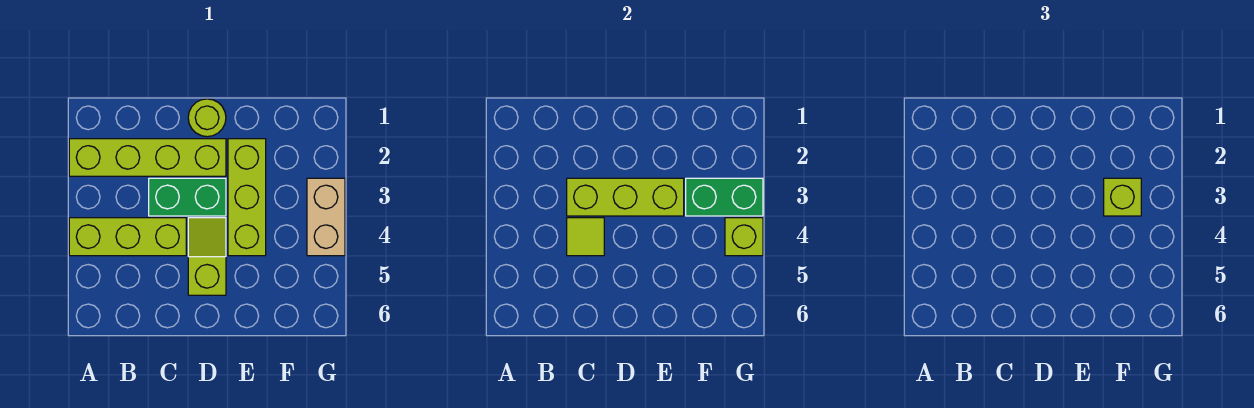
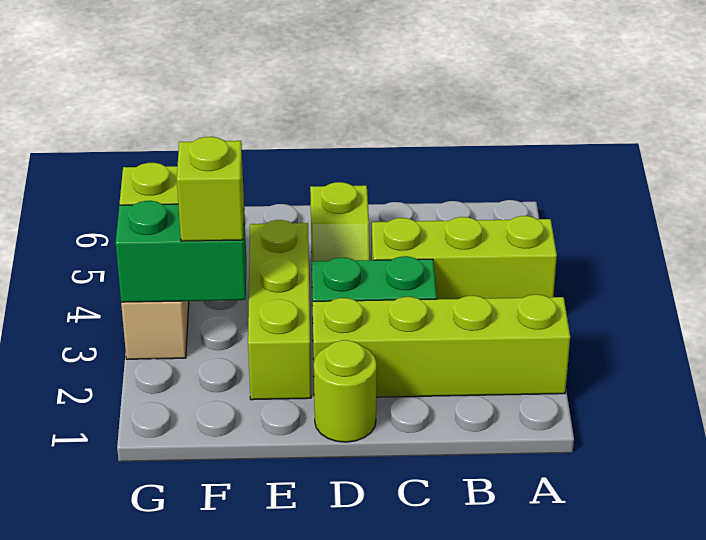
lime 1x3 brick [567,178,684,216] -> none
lime 1x1 tile [567,218,604,256] -> none

